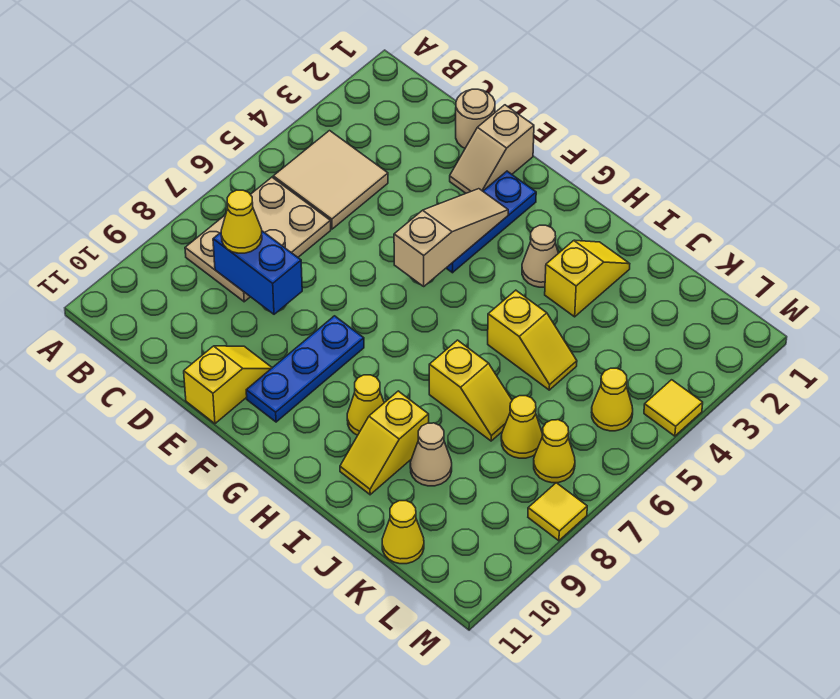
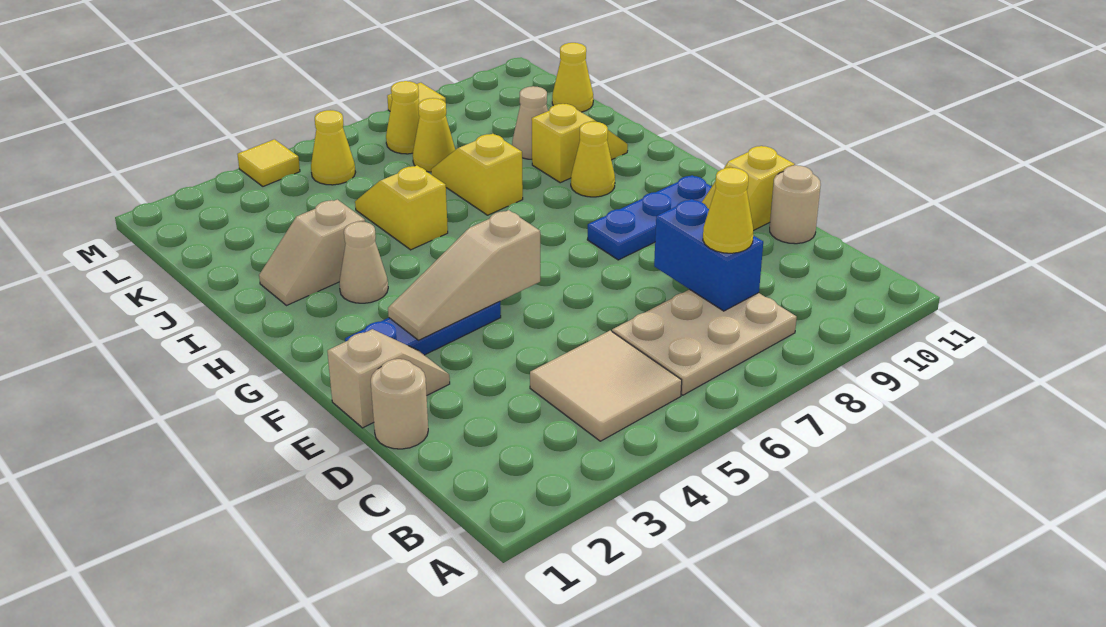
none -> tan 1x1 round brick [770,165,821,244]
yellow 1x2 slope [545,240,630,317] -> tan 1x2 slope [259,199,365,306]

